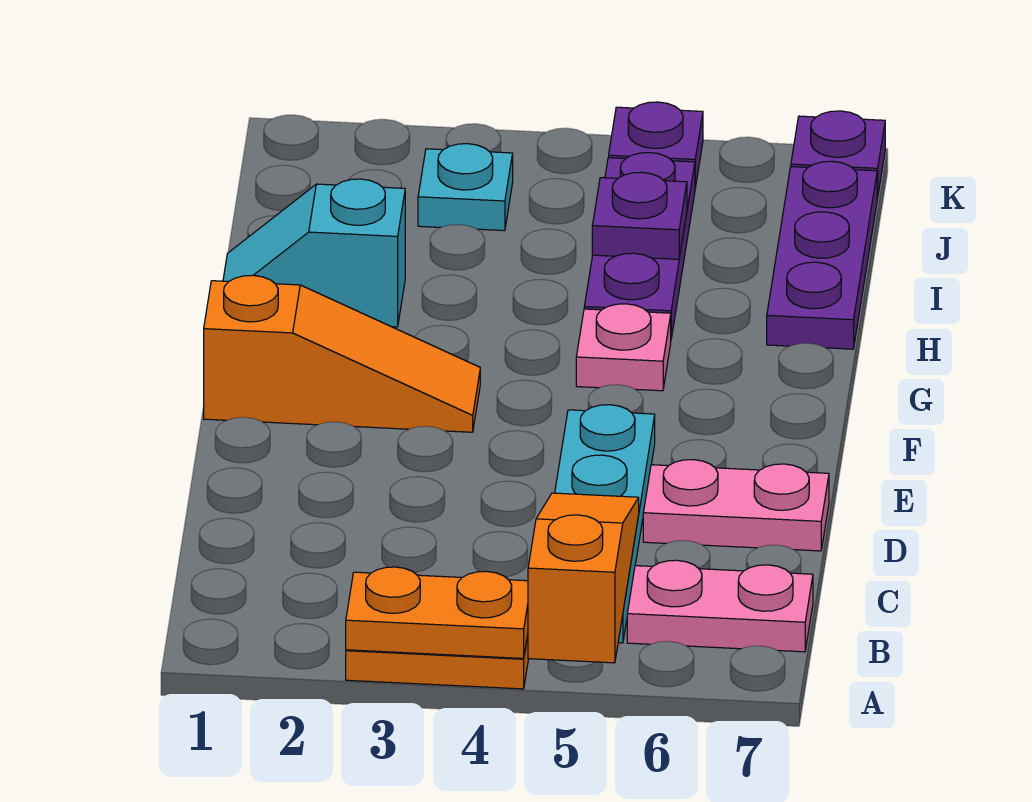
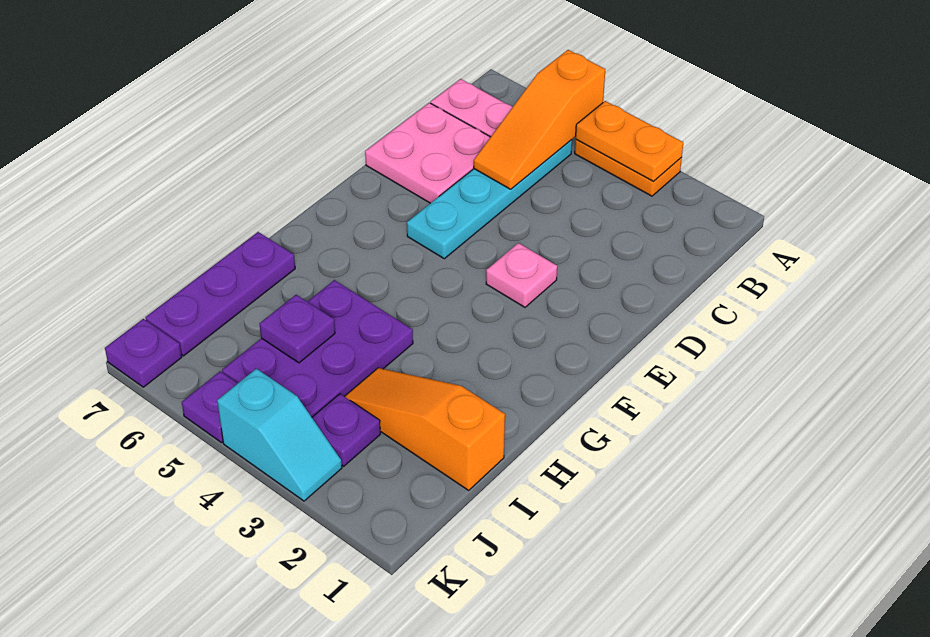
pink 1x2 plate [643,460,829,551] -> pink 2x2 plate [365,103,490,203]
orange 1x3 slope [204,275,480,432] -> orange 1x3 slope moved to [344,368,505,490]
pink 1x1 plate [576,304,671,391] -> pink 1x1 plate moved to [486,243,557,307]
cyan 1x2 slope [223,179,405,327] -> cyan 1x2 slope moved to [217,369,342,501]
purple 1x3 plate [584,153,695,338] -> purple 2x3 plate [222,280,413,417]
cyan 1x1 plate [418,144,513,231] -> purple 1x1 plate [312,394,380,466]

